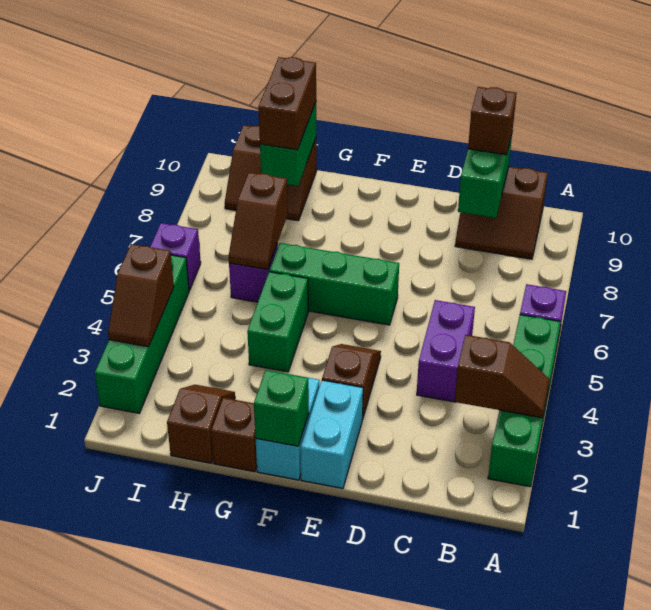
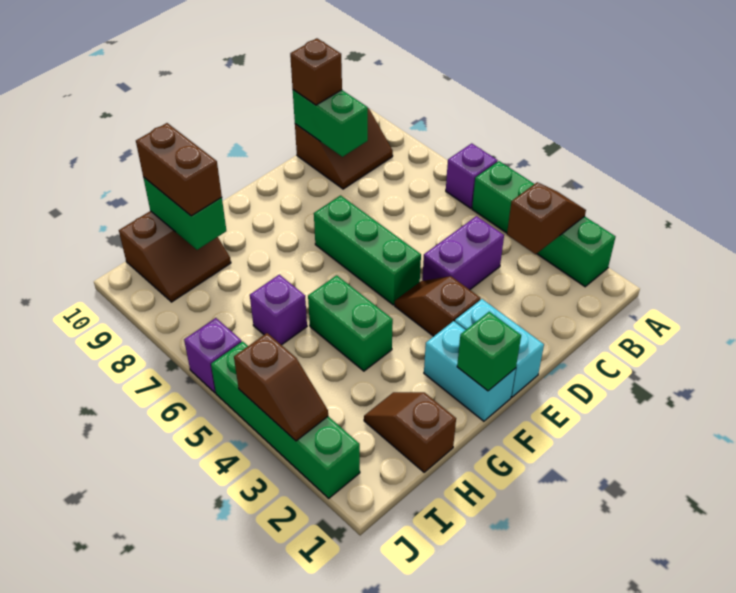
purple 1x2 brick [417,300,475,402] -> purple 1x2 brick turned to [422,216,504,290]
green 1x3 brick [270,243,399,325] -> green 1x3 brick turned to [314,195,421,305]
brown 1x1 brick [211,398,257,472] -> none
brown 1x2 slope [229,172,288,270] -> none

